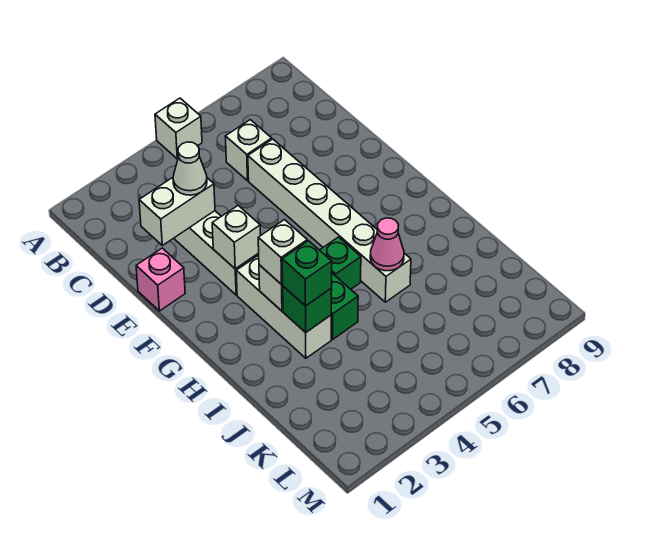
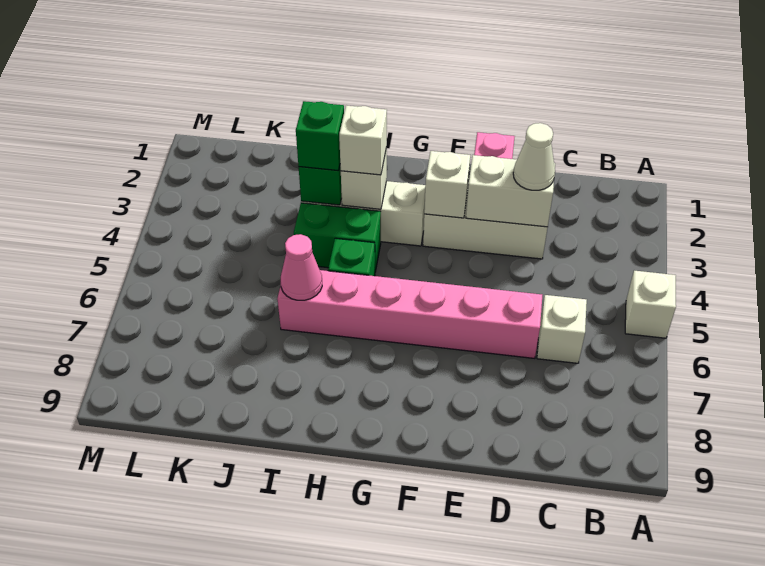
white 1x2 brick [139,178,215,246] -> white 1x2 brick turned to [466,155,555,227]
white 1x6 brick [248,139,411,302] -> pink 1x6 brick [277,270,542,358]

